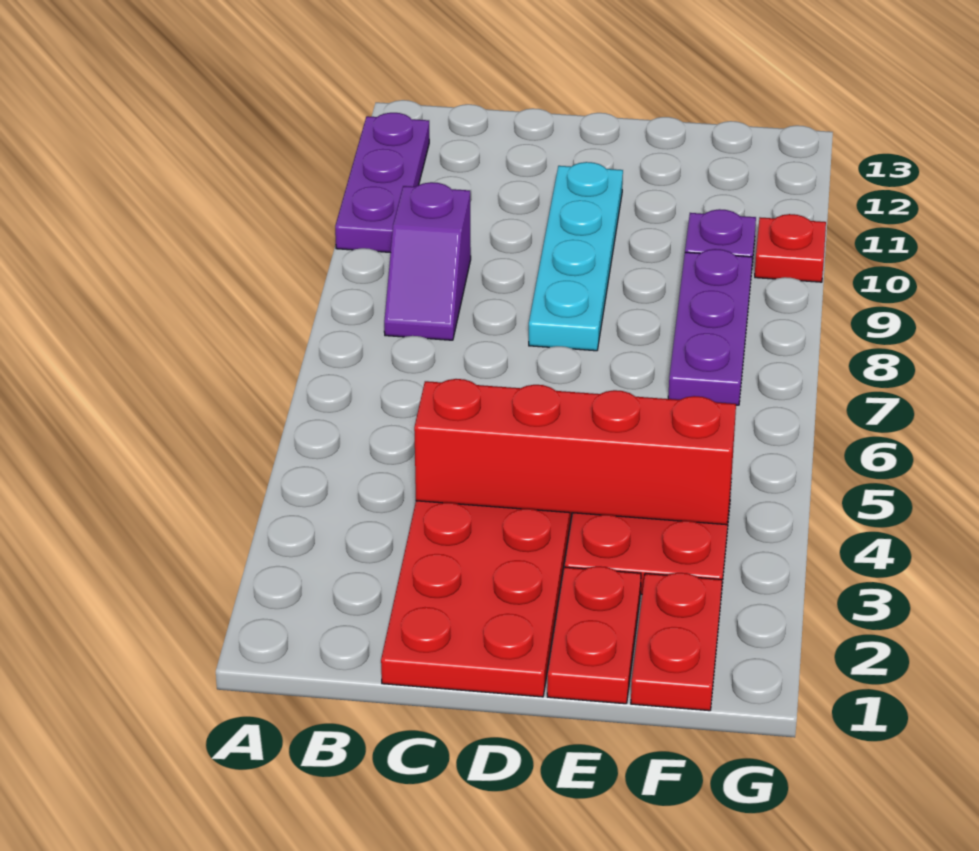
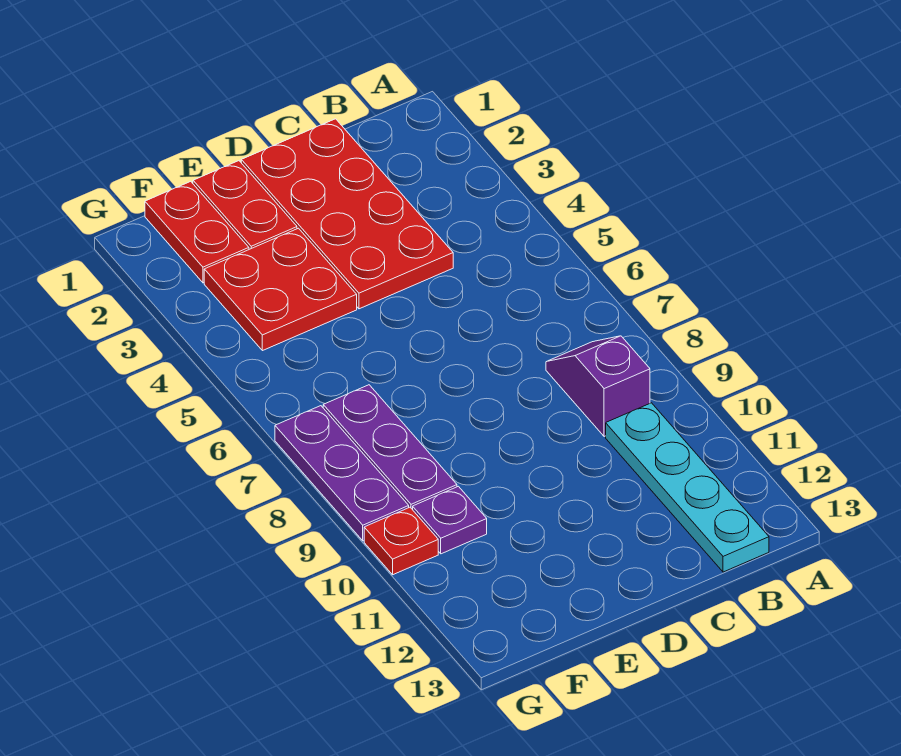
purple 1x3 plate [335,113,429,253] -> purple 1x3 plate moved to [275,406,409,541]
red 1x4 brick [414,379,736,525] -> none
cyan 1x4 plate [529,162,623,351] -> cyan 1x4 plate moved to [606,403,769,572]

